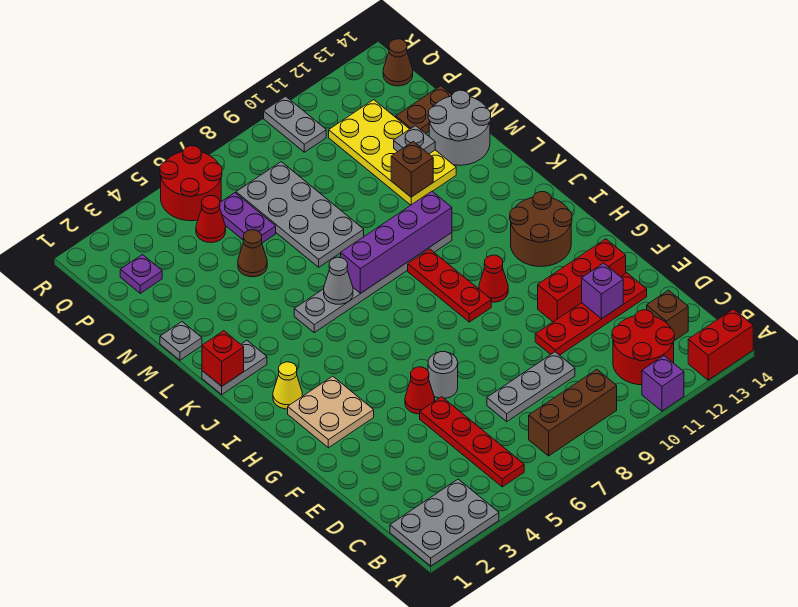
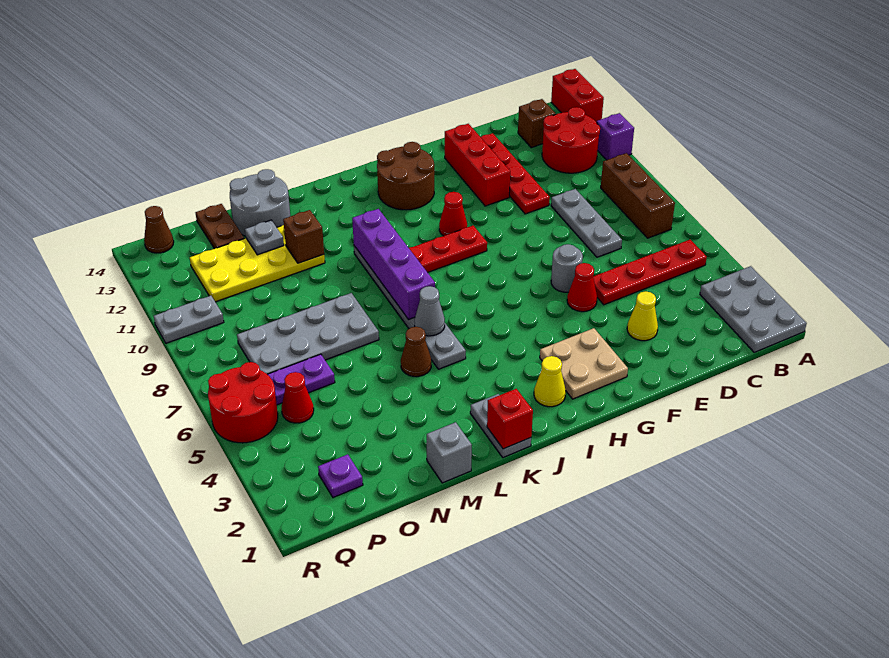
none -> yellow 1x1 cone [627,291,658,341]
purple 1x1 brick [582,263,623,319] -> none
grey 1x1 plate [160,322,202,360] -> grey 1x1 brick [427,422,472,483]
brown 1x1 cone [238,230,267,277] -> brown 1x1 cone moved to [401,327,431,377]

